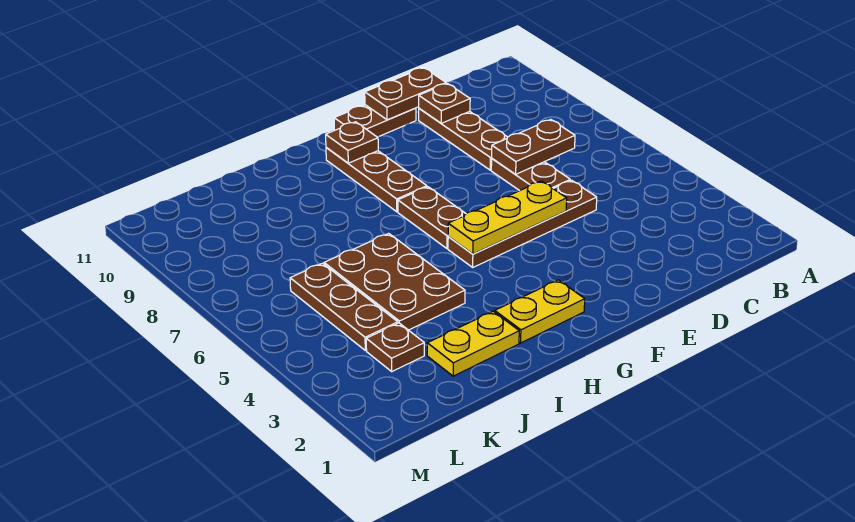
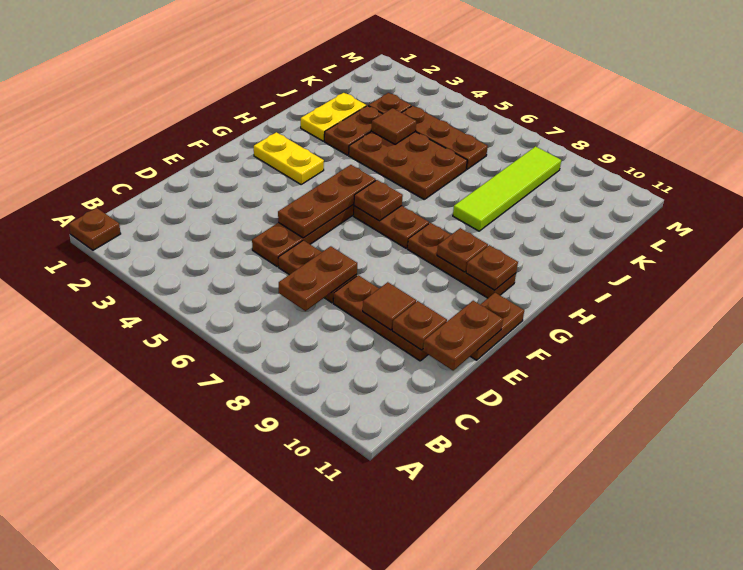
none -> brown 1x1 plate [69,208,121,250]
none -> brown 1x1 tile [363,282,416,330]
yellow 1x3 plate [448,181,567,254] -> brown 1x3 plate [278,165,376,238]
yellow 1x2 plate [495,280,585,343] -> yellow 1x2 plate turned to [254,132,324,184]
none -> brown 1x1 plate [354,180,403,221]
none -> brown 1x1 plate [437,228,488,272]
none -> brown 1x2 plate [324,106,382,155]
none -> lime 1x4 tile [453,146,561,231]
none -> brown 1x1 tile [371,108,416,144]

